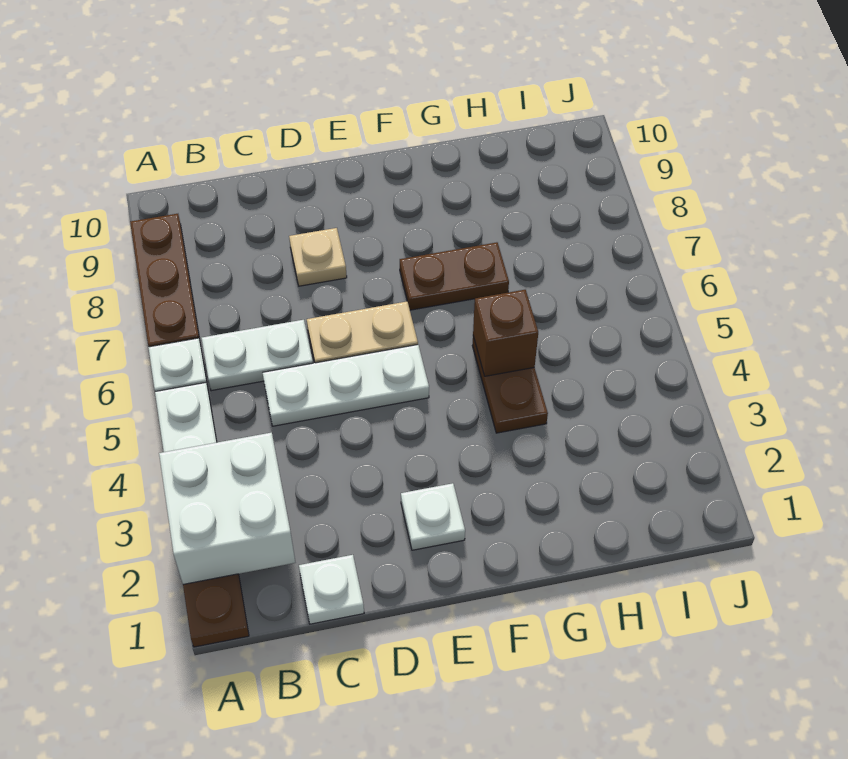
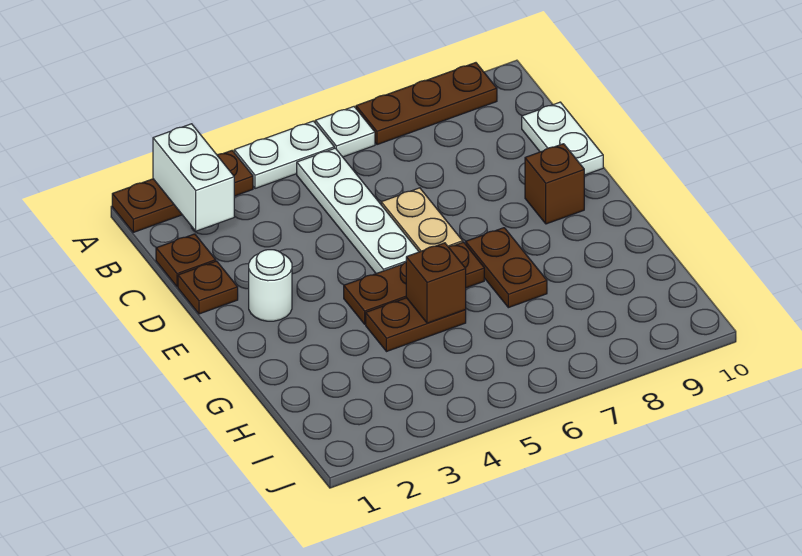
white 2x2 brick [159,433,295,584] -> white 1x2 brick [153,124,234,231]
white 1x2 plate [202,320,313,391] -> white 1x2 plate moved to [522,102,603,175]
white 1x1 plate [299,555,364,624] -> brown 1x1 plate [156,234,216,287]
white 1x3 plate [263,345,429,426] -> white 1x4 plate [297,148,419,274]
none -> brown 1x1 plate [178,261,238,314]
tan 1x1 plate [289,228,347,286] -> none
white 1x1 plate [401,483,465,550] -> white 1x1 round brick [249,250,292,321]
none -> brown 1x1 brick [525,144,584,224]
none -> brown 1x3 plate [344,242,484,324]

